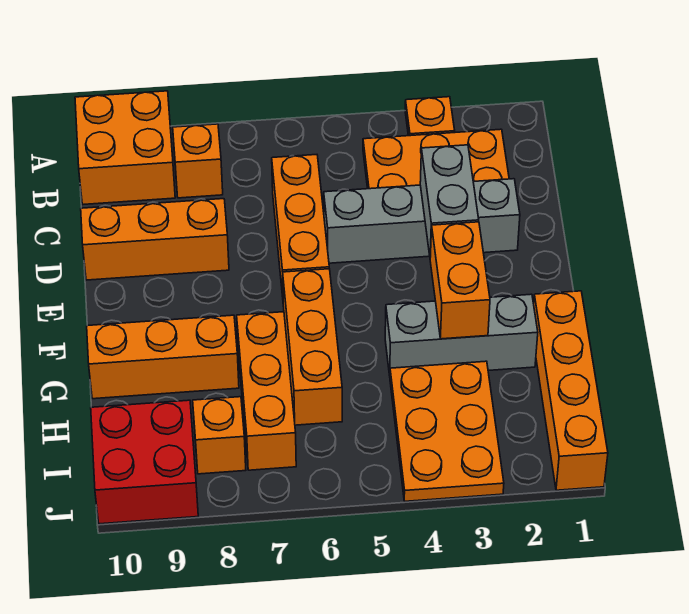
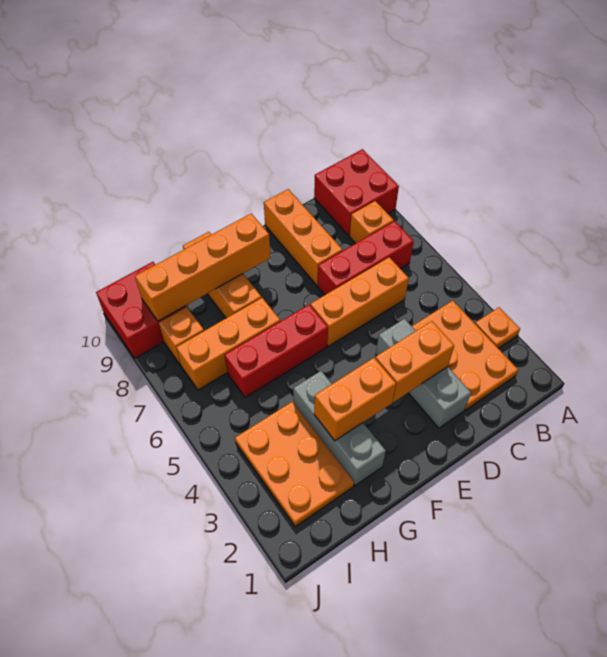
orange 2x2 brick [75,91,175,204] -> red 2x2 brick [314,149,399,236]
none -> red 1x3 brick [318,221,414,295]
grey 1x4 brick [324,179,520,263] -> grey 1x3 brick [376,319,471,428]
grey 1x2 brick [420,145,479,257] -> orange 1x2 brick [375,321,454,402]
orange 1x3 brick [283,269,342,425] -> red 1x3 brick [225,305,328,398]
orange 1x4 brick [534,291,608,490] -> orange 1x4 brick moved to [135,214,270,321]
orange 2x3 plate [390,361,504,501] -> orange 2x3 plate turned to [235,402,354,527]

